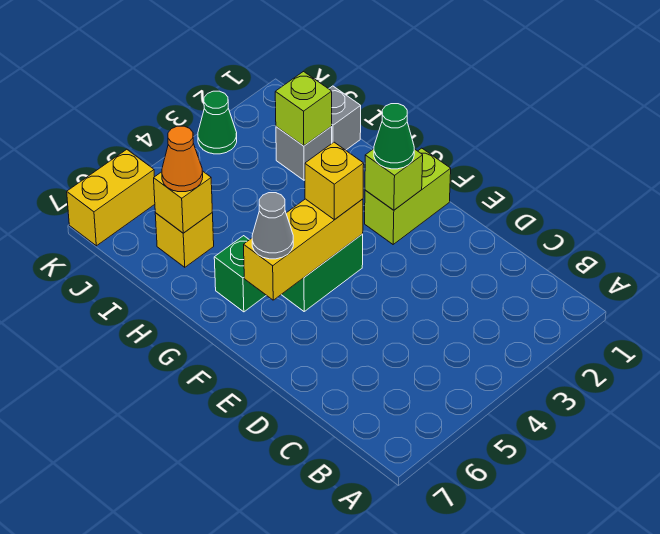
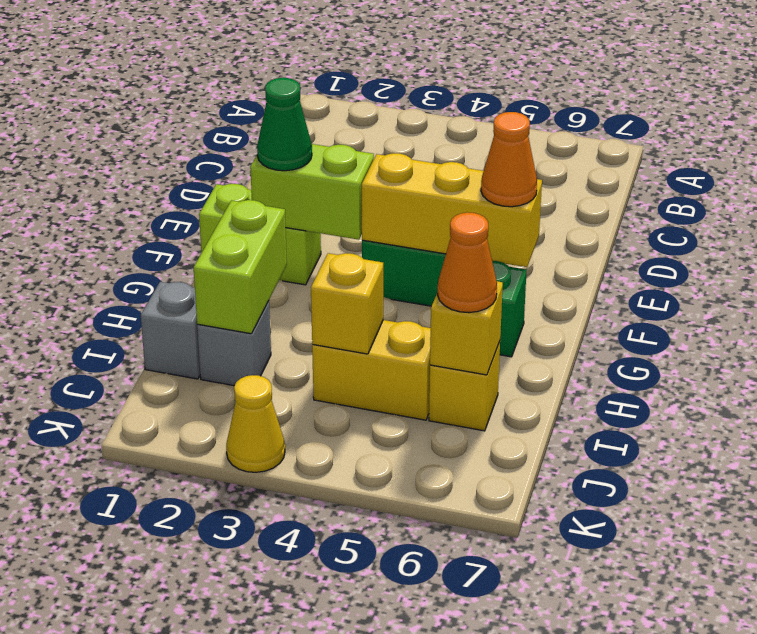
lime 1x1 brick [365,149,423,210] -> lime 1x2 brick [250,144,374,240]
yellow 1x1 brick [305,142,364,220] -> yellow 1x1 brick moved to [311,253,383,354]
grey 1x1 cone [252,193,293,259] -> orange 1x1 cone [481,112,537,207]
lime 1x1 brick [275,72,332,146] -> lime 1x2 brick [194,200,287,334]
green 1x1 cone [198,91,237,154] -> yellow 1x1 cone [226,375,285,472]
yellow 1x2 brick [67,149,155,246] -> yellow 1x2 brick moved to [312,320,431,420]

